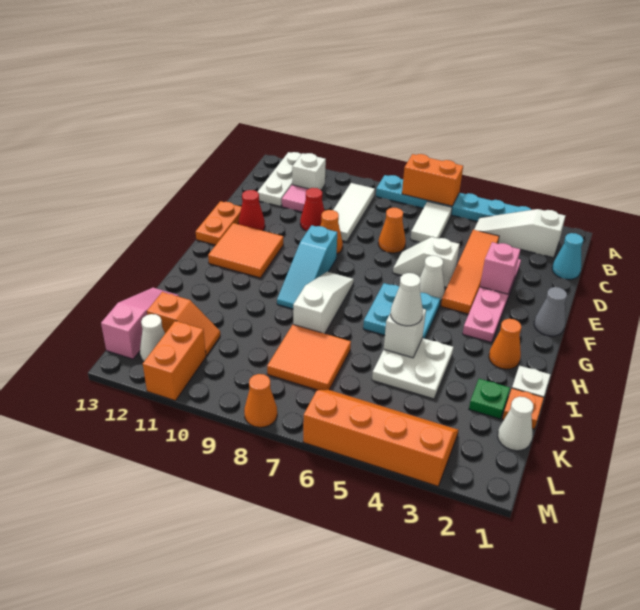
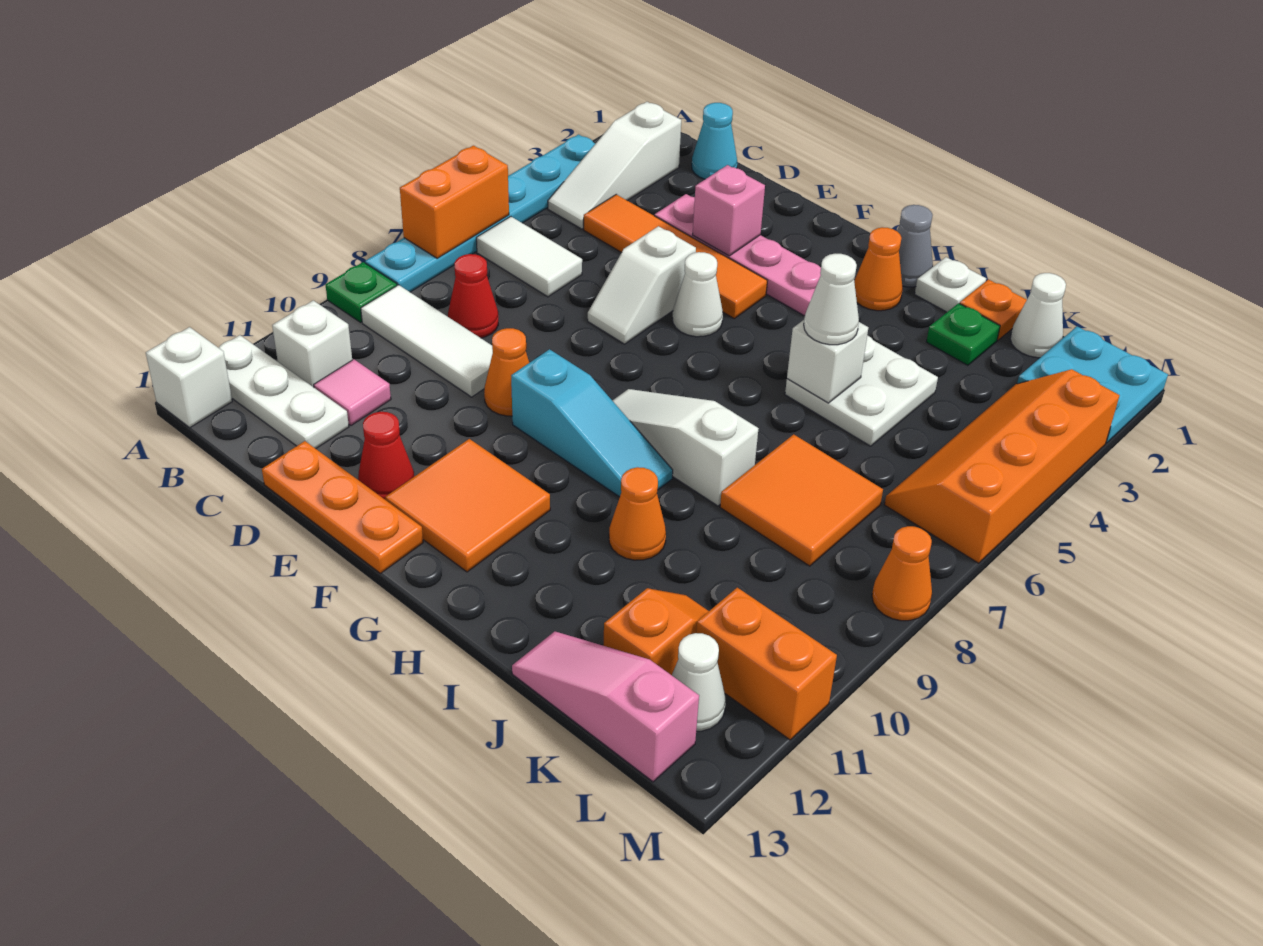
none -> green 1x1 plate [326,262,397,322]
none -> white 1x1 brick [146,327,232,428]
orange 1x1 cone [378,208,406,253] -> orange 1x1 cone moved to [609,467,666,560]
red 1x1 cone [300,188,324,231] -> red 1x1 cone moved to [448,254,498,338]
orange 1x2 plate [196,201,241,245] -> orange 1x3 plate [262,441,423,573]
grey 1x1 cone [534,287,567,336] -> grey 1x1 cone moved to [897,205,933,287]
cyan 2x2 plate [363,283,440,339] -> cyan 2x2 plate moved to [1017,326,1168,443]

